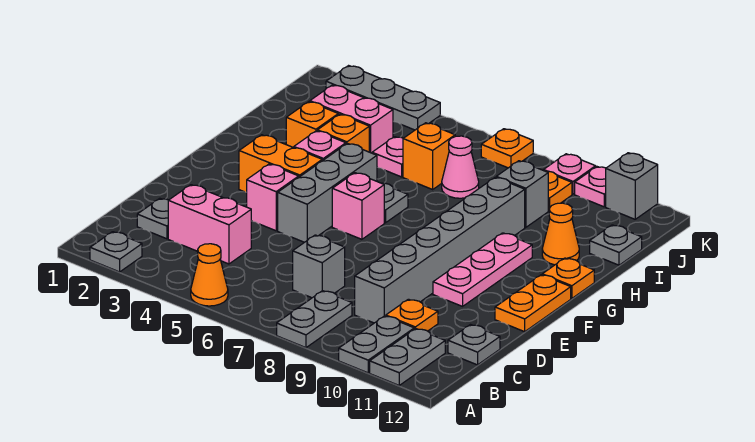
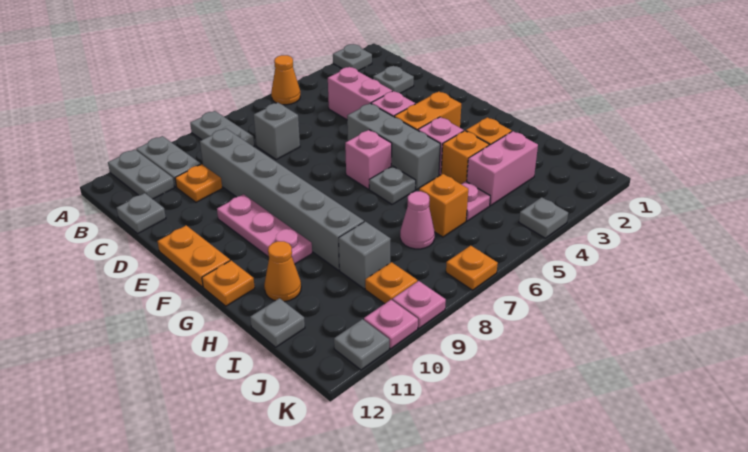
pink 1x2 brick [168,185,251,264] -> pink 1x2 brick turned to [328,67,392,120]
grey 1x3 plate [326,66,440,130] -> grey 1x1 plate [519,197,568,238]
grey 1x1 brick [606,153,658,219] -> grey 1x1 plate [334,319,389,370]

